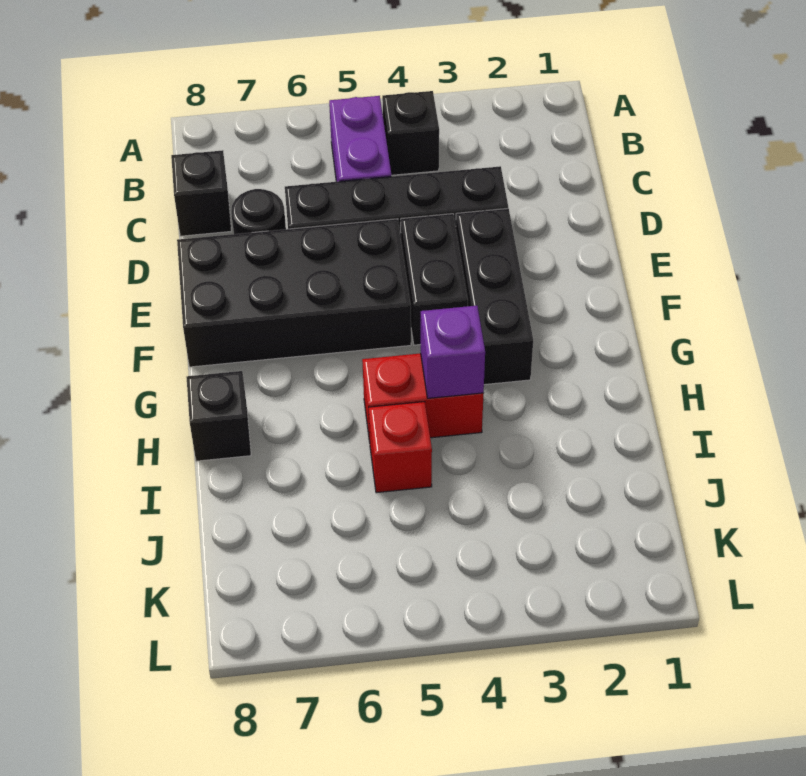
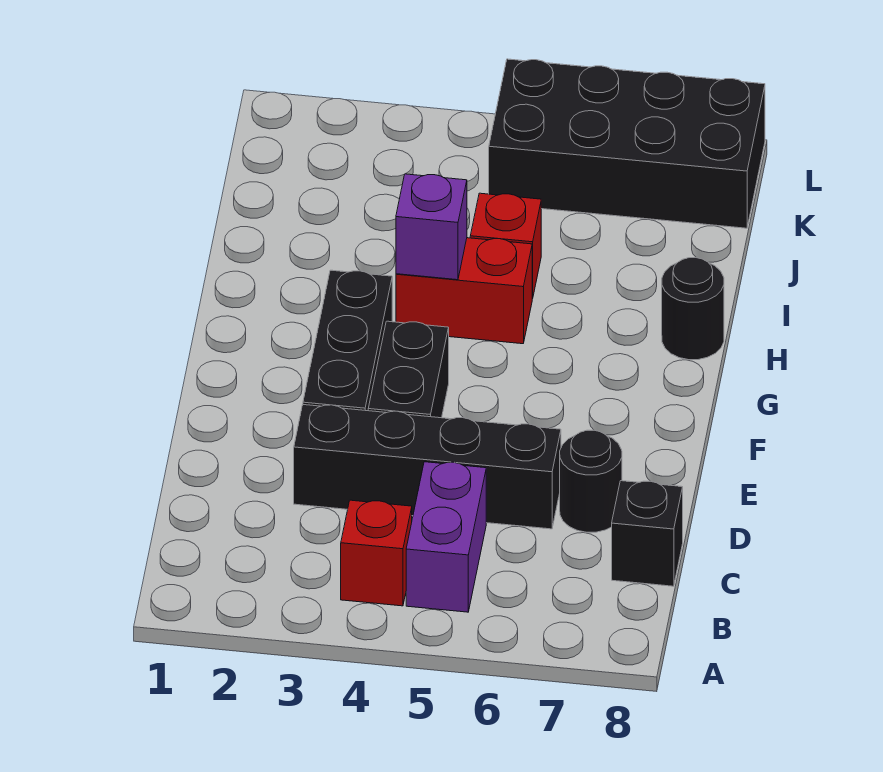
black 1x1 brick [382,91,439,175] -> red 1x1 brick [341,500,412,606]
black 2x4 brick [177,219,411,367] -> black 2x4 brick moved to [489,59,765,228]
black 1x1 brick [186,371,251,461] -> black 1x1 round brick [662,258,724,360]

